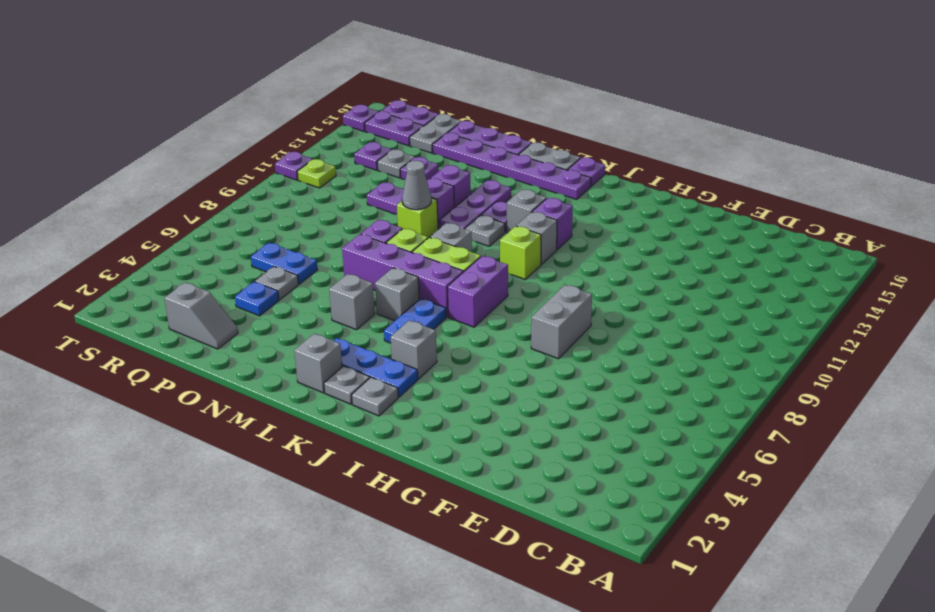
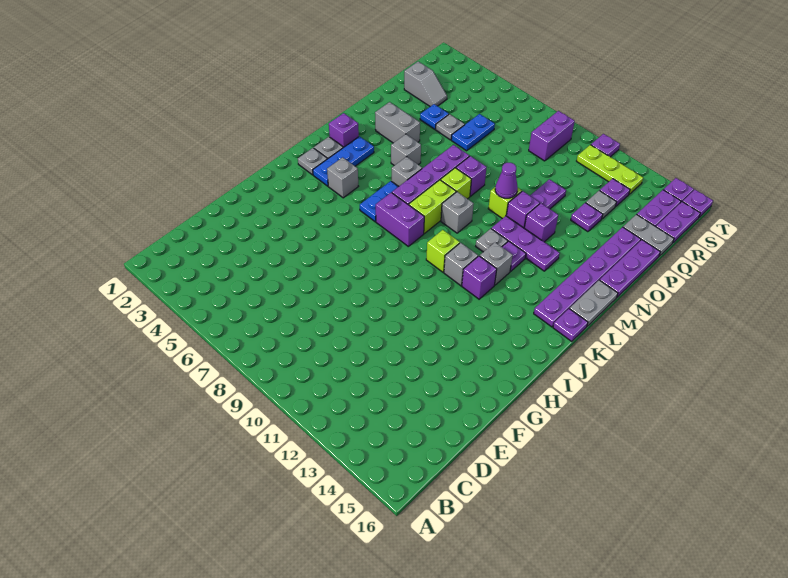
grey 1x2 brick [531,285,592,359] -> grey 1x2 brick moved to [375,102,420,143]
blue 1x2 plate [384,299,446,343] -> blue 1x2 plate turned to [360,181,399,222]
grey 1x1 brick [294,334,342,393] -> purple 1x1 brick [329,113,359,148]
grey 1x1 cone [402,161,431,210] -> purple 1x1 cone [495,163,518,198]
grey 1x2 slope [165,282,238,349] -> grey 1x2 slope turned to [404,62,447,106]
none -> purple 1x2 brick [529,111,575,161]
lime 1x1 plate [297,159,336,188] -> lime 1x3 plate [577,145,643,194]
none -> purple 1x1 plate [682,190,713,218]

